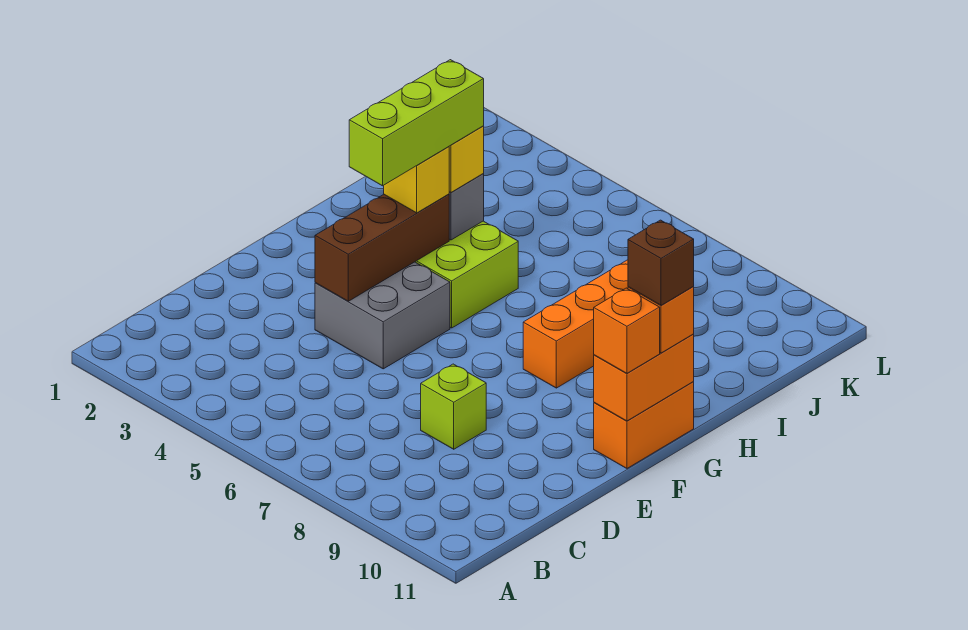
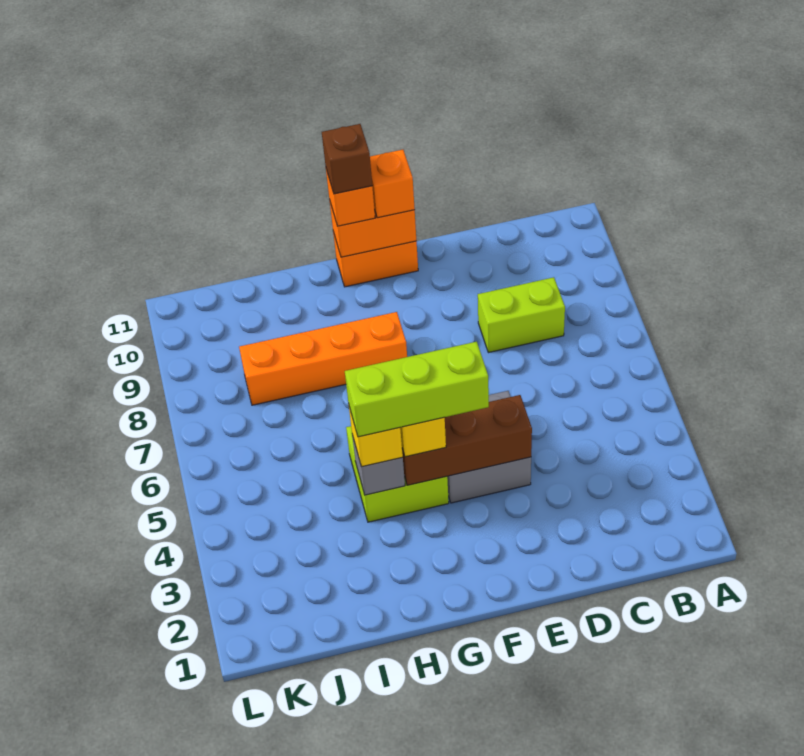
lime 1x1 brick [421,364,486,449] -> lime 1x2 brick [478,277,565,353]

